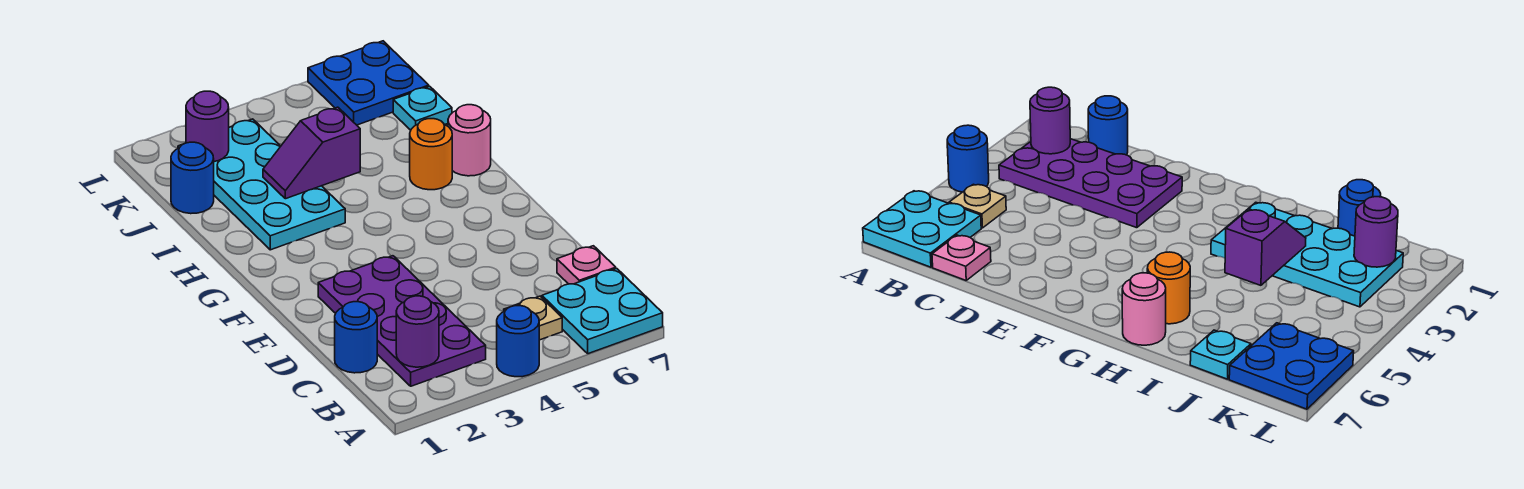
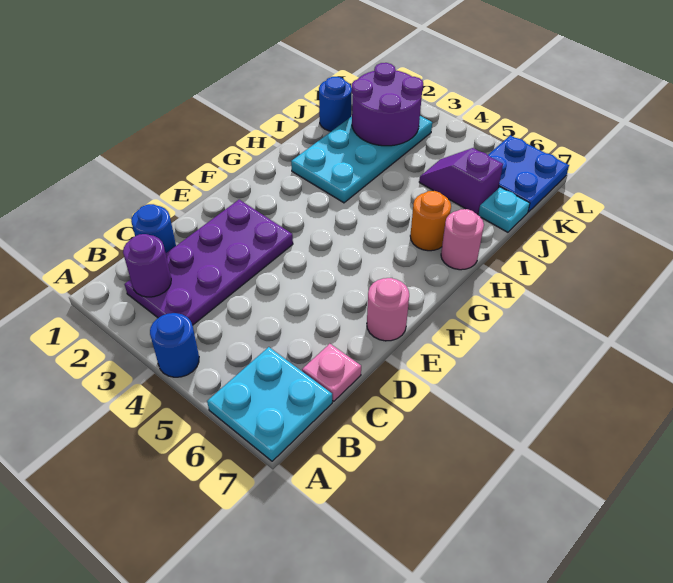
tan 1x1 plate [504,296,562,340] -> none
none -> pink 1x1 round brick [367,278,409,341]
purple 1x2 slope [263,107,360,199] -> purple 1x2 slope moved to [419,148,503,214]
purple 1x1 round brick [186,91,229,162] -> purple 2x2 round brick [352,63,423,146]

